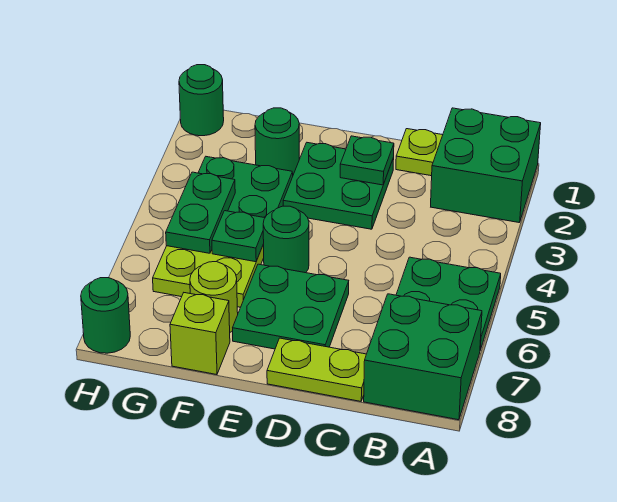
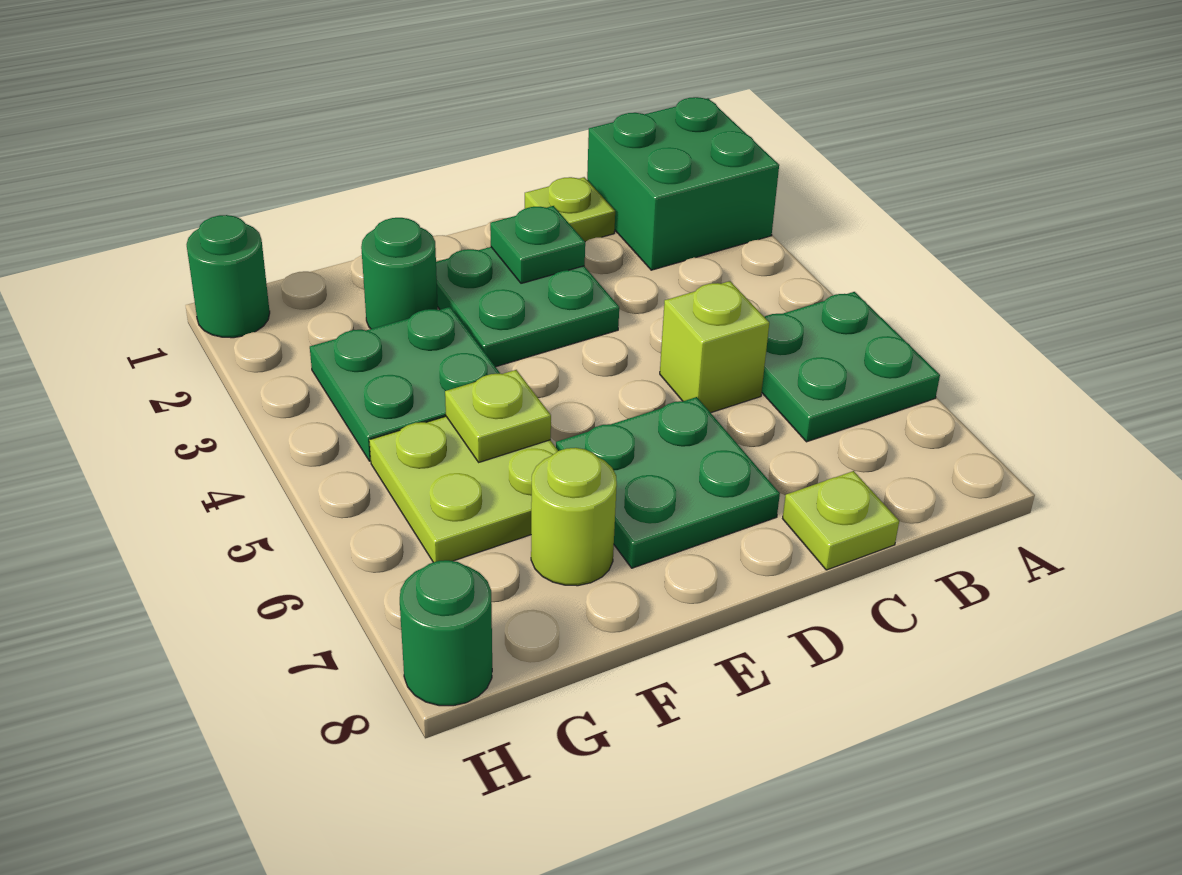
green 2x2 brick [364,294,482,420] -> none
lime 1x2 plate [267,338,366,401] -> lime 1x1 plate [783,471,899,570]
green 1x1 round brick [263,206,309,273] -> none
green 1x1 plate [212,211,265,262] -> lime 1x1 plate [445,370,551,462]
lime 1x1 brick [170,293,230,375] -> lime 1x1 brick moved to [660,281,769,413]
green 1x2 plate [166,172,235,253] -> none

